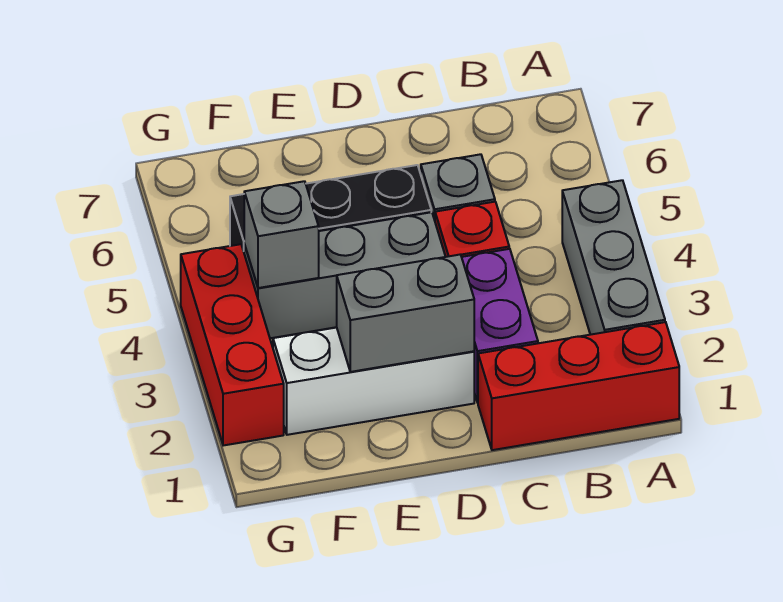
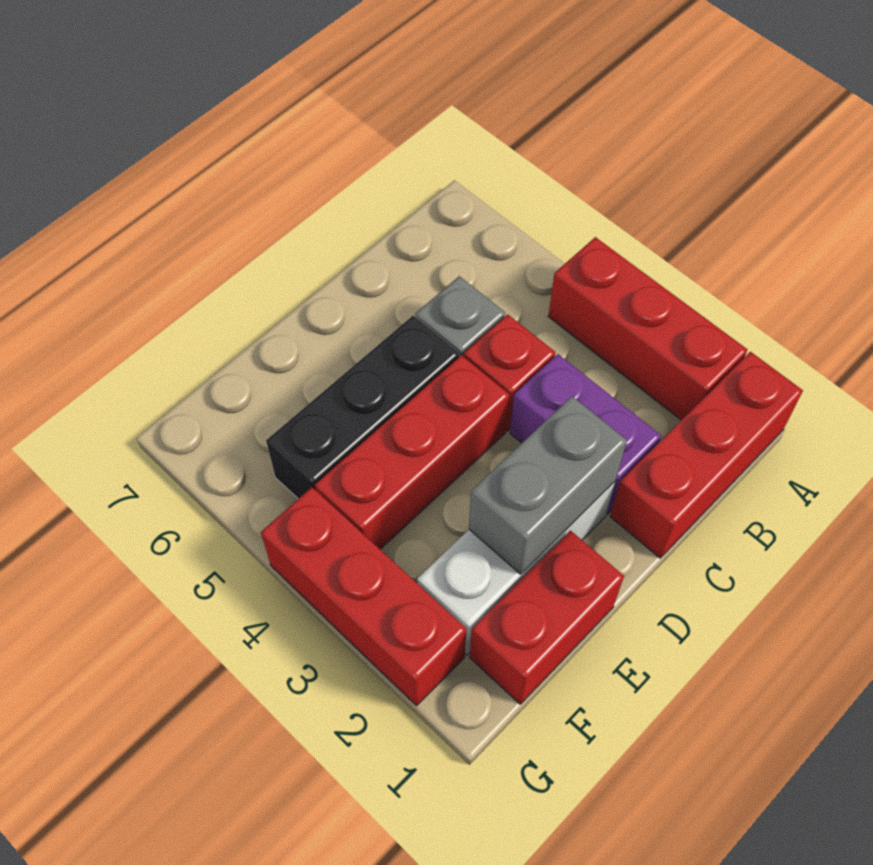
grey 1x3 brick [562,180,665,335] -> red 1x3 brick [548,237,748,420]
grey 1x3 brick [244,212,445,338] -> red 1x3 brick [315,355,509,549]
none -> red 1x2 brick [470,531,624,704]
grey 1x1 brick [244,181,319,288] -> none

